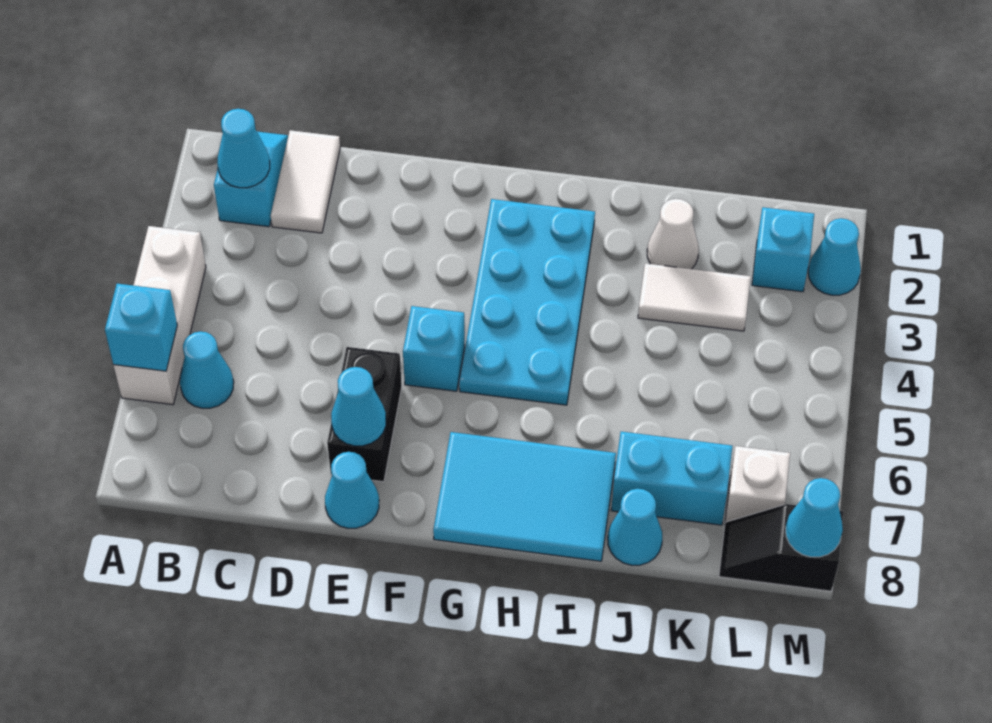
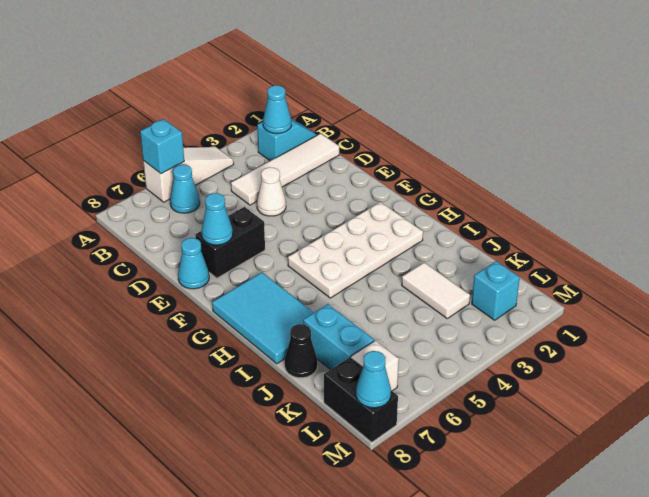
white 1x3 brick [114,226,206,405] -> white 1x3 slope [143,147,234,202]
white 1x2 tile [271,130,340,233] -> white 1x4 tile [231,133,339,205]
cyan 1x1 brick [403,306,465,391] -> none
cyan 2x4 plate [459,199,595,405] -> white 2x4 plate [288,202,423,298]
white 1x1 cone [647,199,699,269] -> white 1x1 cone moved to [257,167,286,216]
cyan 1x1 cone [608,489,662,565] -> black 1x1 cone [285,324,317,378]
black 1x2 slope [719,504,843,591] -> black 1x2 brick [324,358,398,442]
cyan 1x1 cone [808,218,861,295] -> none

